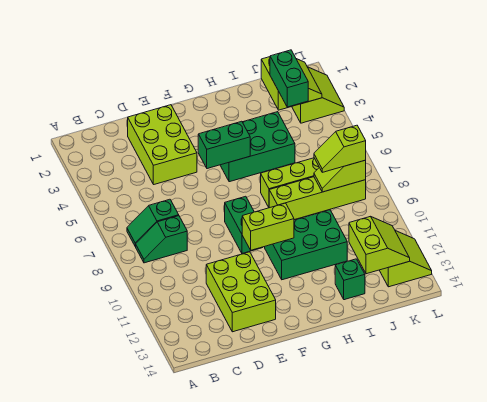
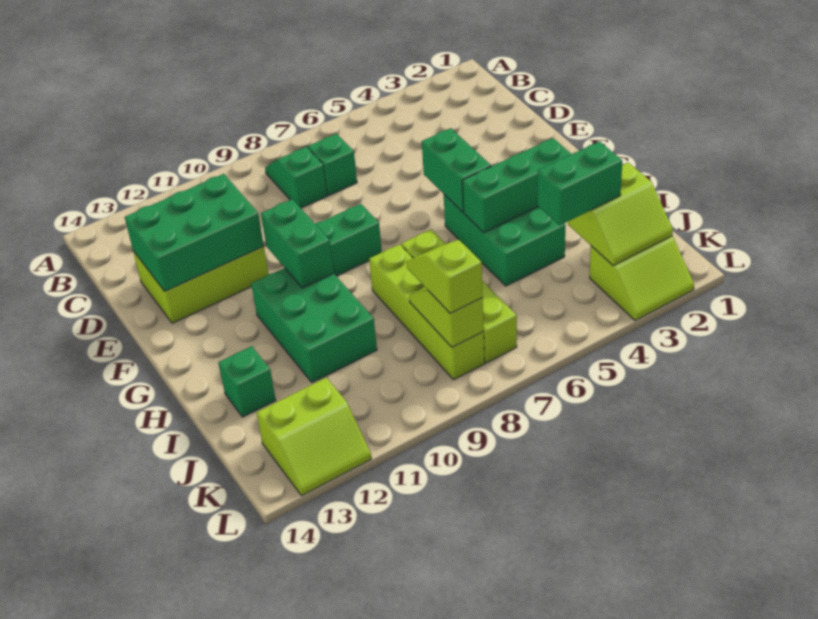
lime 2x3 brick [128,105,197,184] -> none
none -> green 2x3 brick [125,174,264,291]
lime 1x2 brick [242,203,294,250] -> green 1x2 brick [261,199,334,288]
none -> green 1x3 brick [462,138,571,233]
lime 2x2 slope [349,216,410,274] -> none

